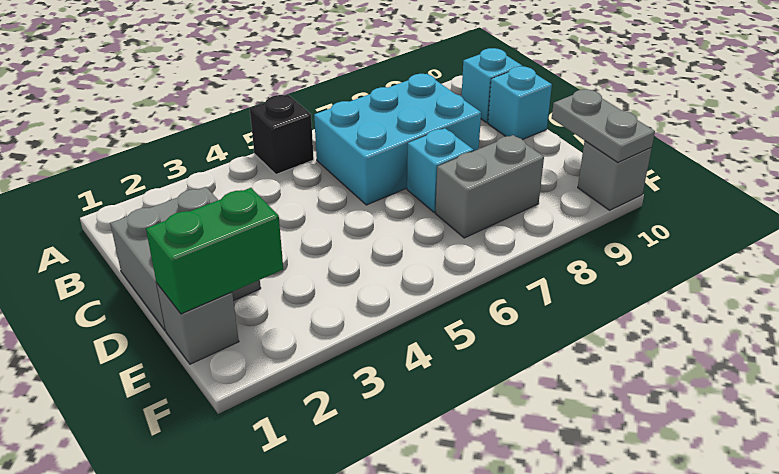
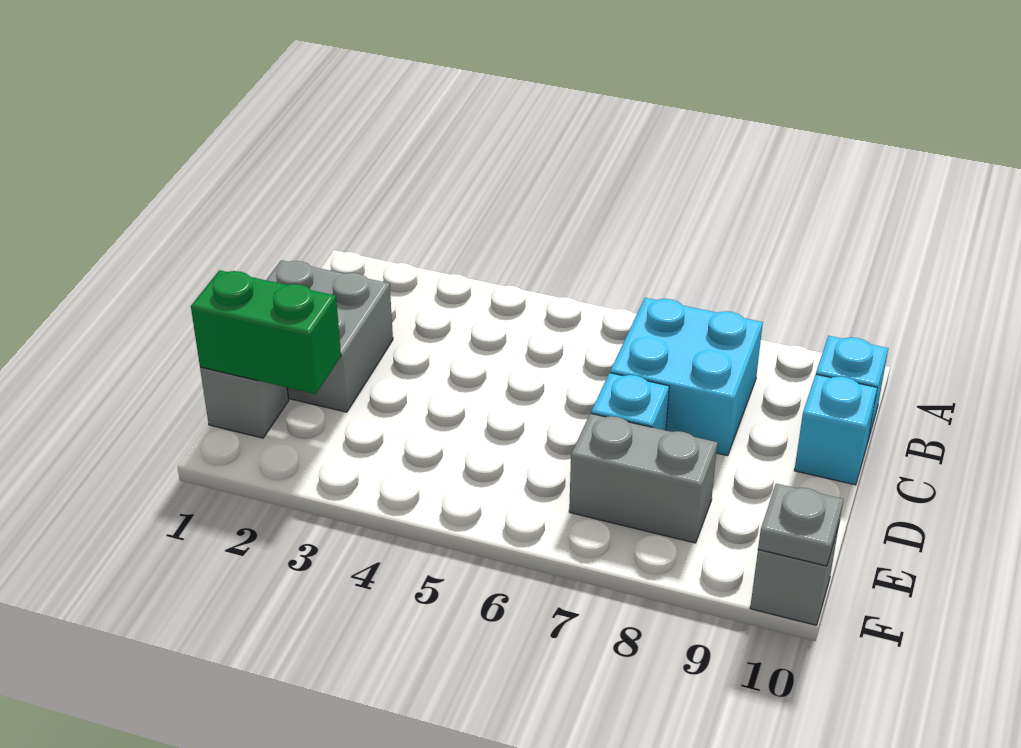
black 1x1 brick [250,95,314,174] -> none
cyan 2x3 brick [314,74,481,205] -> cyan 2x2 brick [610,298,763,456]
grey 1x2 plate [552,89,655,162] -> grey 1x1 plate [758,484,843,566]

